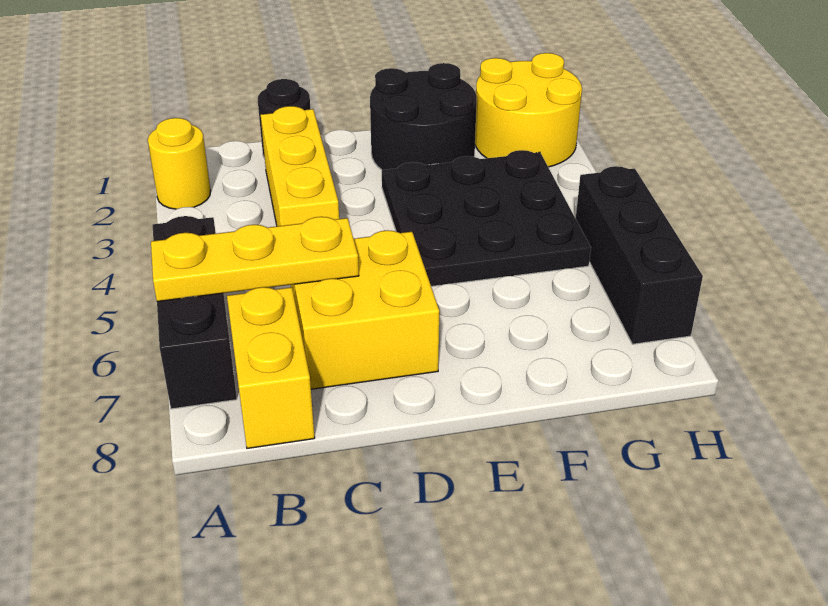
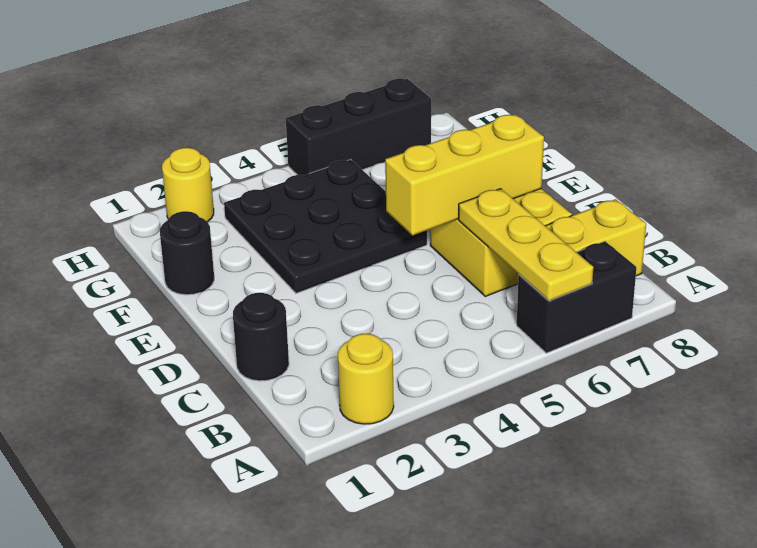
black 1x3 brick [153,216,237,409] -> black 1x2 brick [517,241,636,353]
yellow 1x3 brick [261,106,339,226] -> yellow 1x3 brick moved to [385,114,544,236]
black 2x2 round brick [370,63,477,170] -> black 1x1 round brick [160,211,214,295]
yellow 2x2 round brick [475,53,582,167] -> yellow 1x1 round brick [162,148,214,222]

